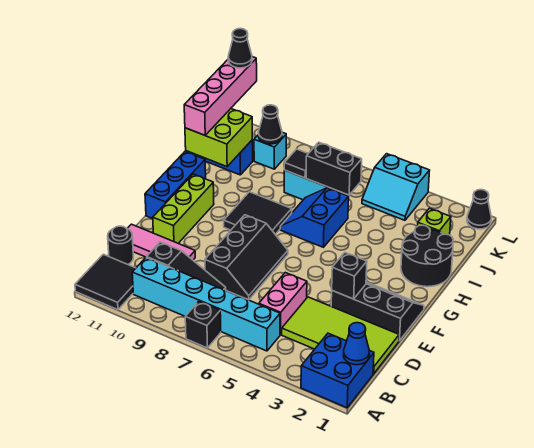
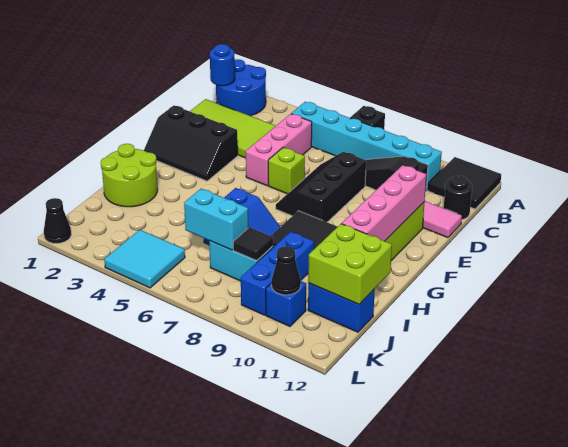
blue 2x2 brick [301,333,374,408] -> blue 2x2 round brick [216,59,266,116]
blue 1x1 cone [343,323,369,365] -> blue 1x1 round brick [210,44,235,86]
pink 1x2 brick [259,272,307,335] -> pink 1x3 brick [246,114,312,186]
black 1x1 brick [332,253,367,299] -> none
blue 1x3 brick [145,152,206,218] -> blue 1x3 brick moved to [241,232,314,315]
black 2x2 round brick [401,225,453,287] -> lime 2x2 round brick [101,144,158,207]
pink 1x4 brick [184,57,257,135] -> pink 1x4 brick moved to [342,165,426,241]
lime 1x1 brick [418,208,451,235] -> lime 1x1 brick moved to [268,148,305,194]
black 1x2 brick [306,142,362,195] -> cyan 1x2 brick [184,189,248,250]
cyan 2x2 slope [362,154,430,220] -> cyan 2x2 tile [104,230,185,288]
cyan 1x1 brick [254,132,286,169] -> blue 1x1 brick [266,281,306,326]
black 1x1 cone [228,29,252,68] -> none

